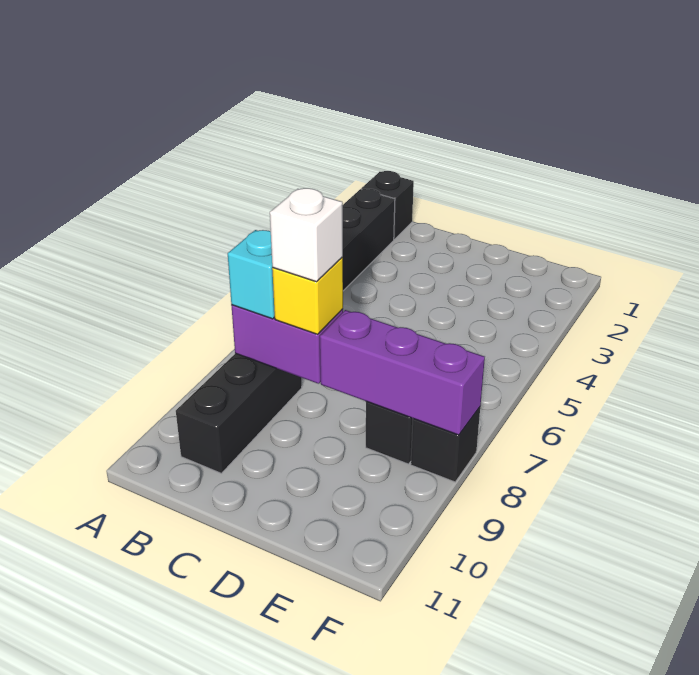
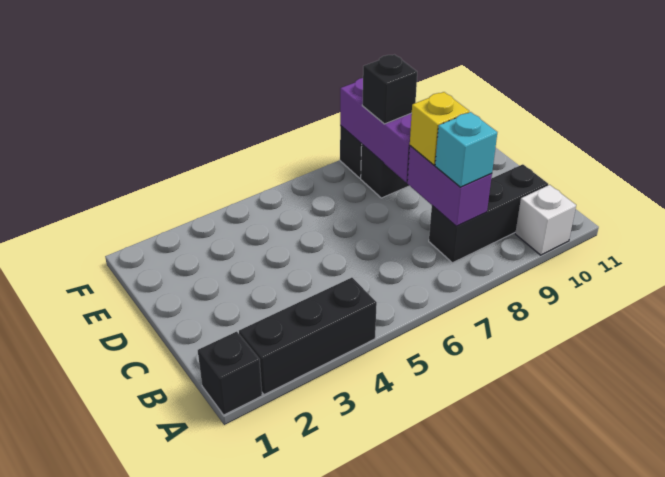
white 1x1 brick [270,188,343,282] -> white 1x1 brick moved to [515,185,576,255]
none -> black 1x1 brick [362,55,417,124]

